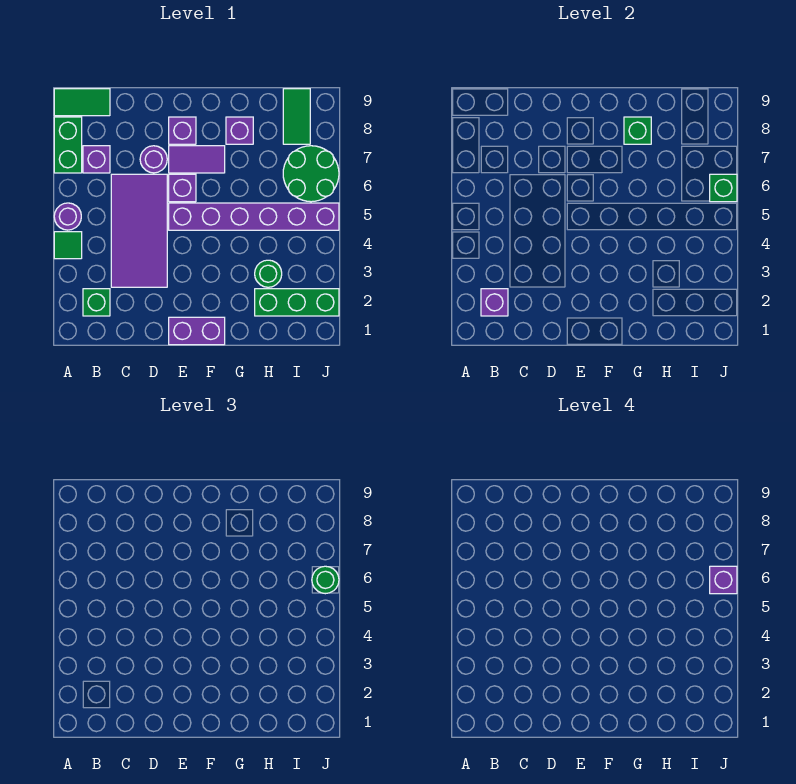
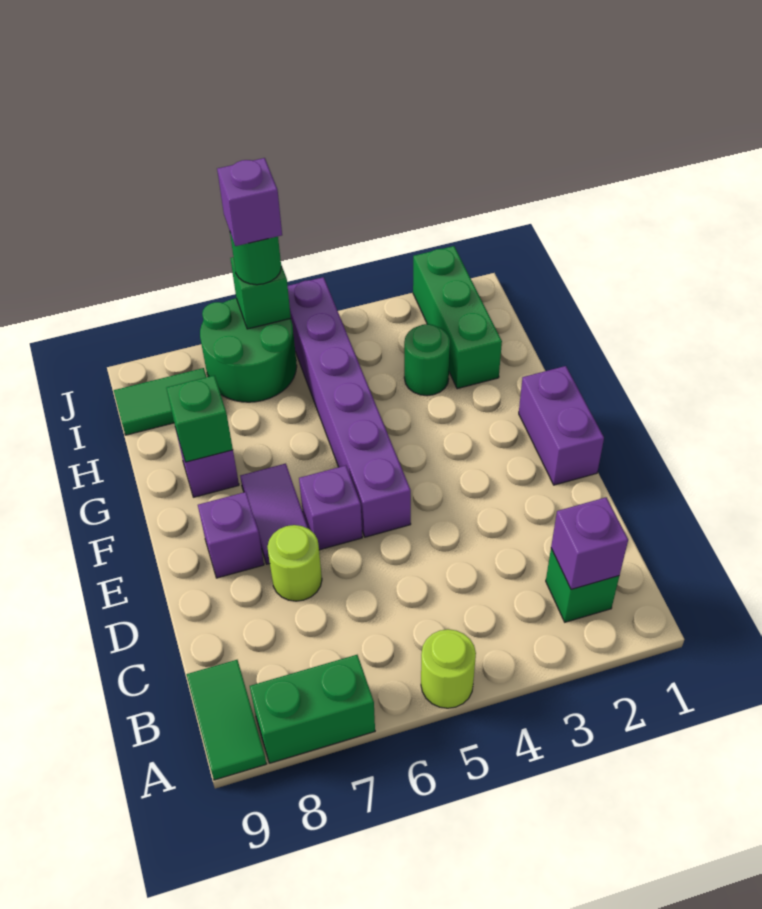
green 1x1 tile [54,232,82,259] -> none
purple 1x1 round brick [54,203,81,230] -> lime 1x1 round brick [421,629,476,708]
purple 1x1 brick [83,146,110,173] -> none
purple 2x4 tile [111,174,167,287] -> none
purple 1x1 round brick [140,146,167,173] -> lime 1x1 round brick [267,525,322,601]

